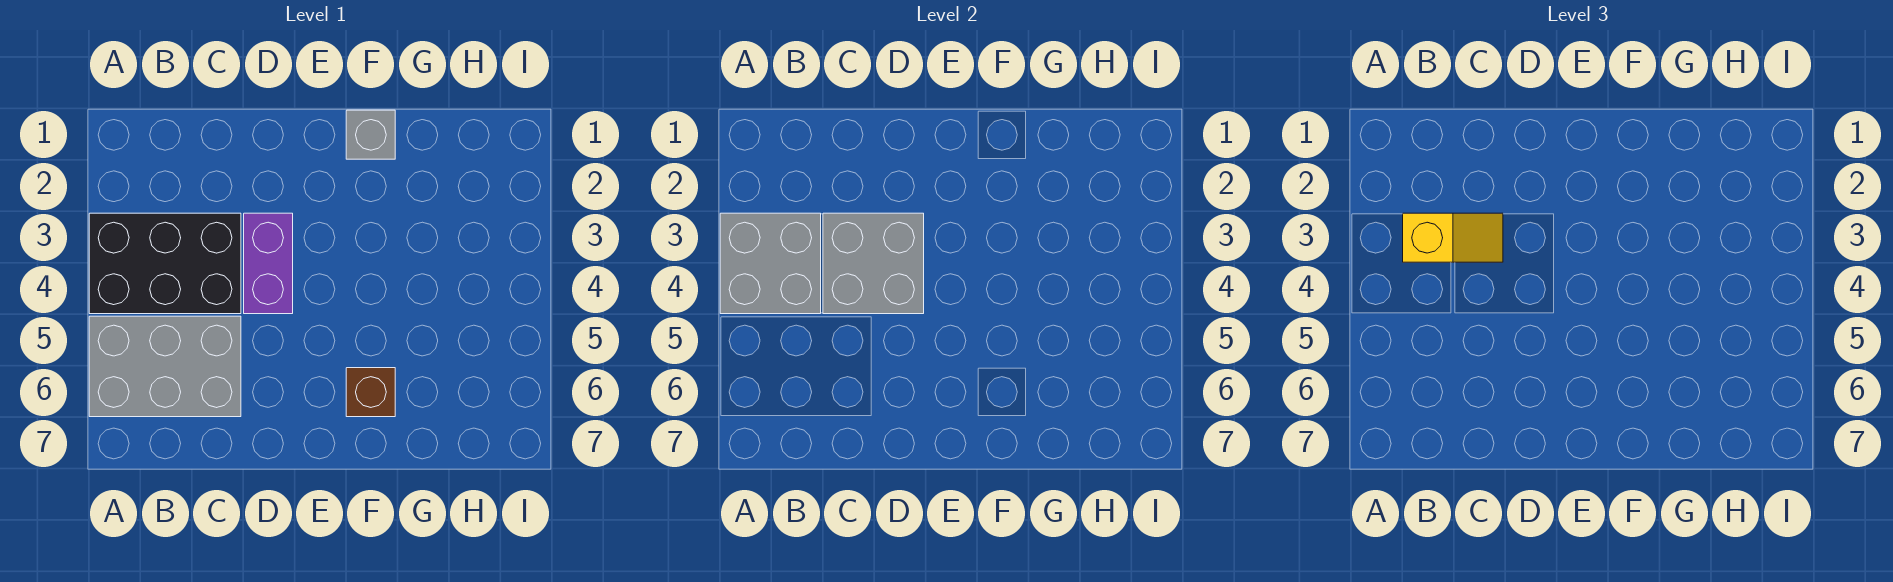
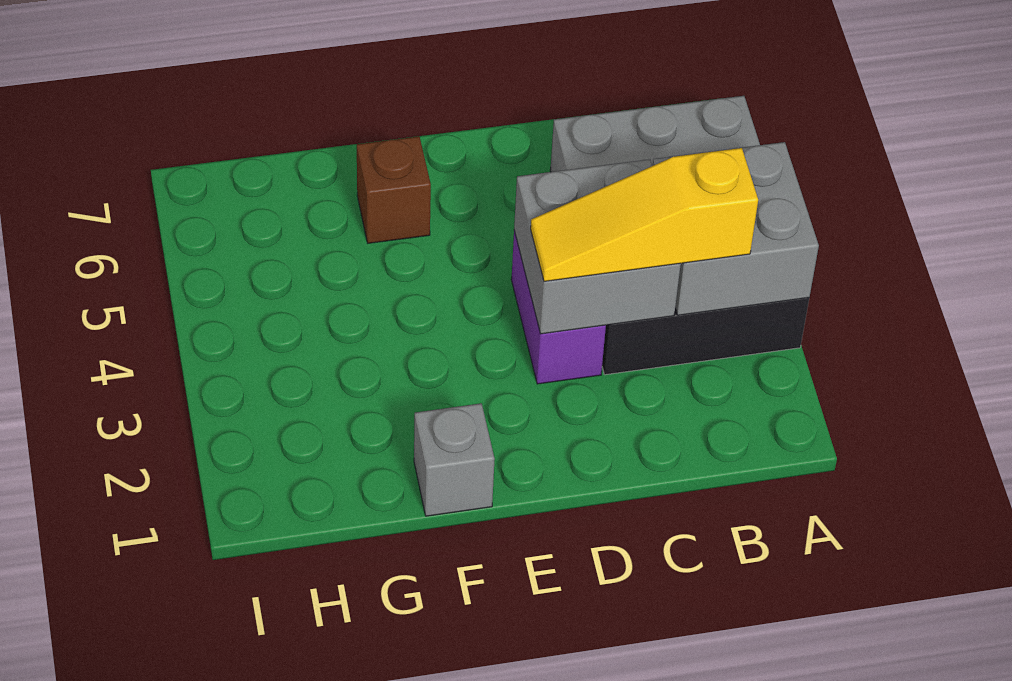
yellow 1x2 slope [1403,213,1503,262] -> yellow 1x3 slope [531,148,758,281]

